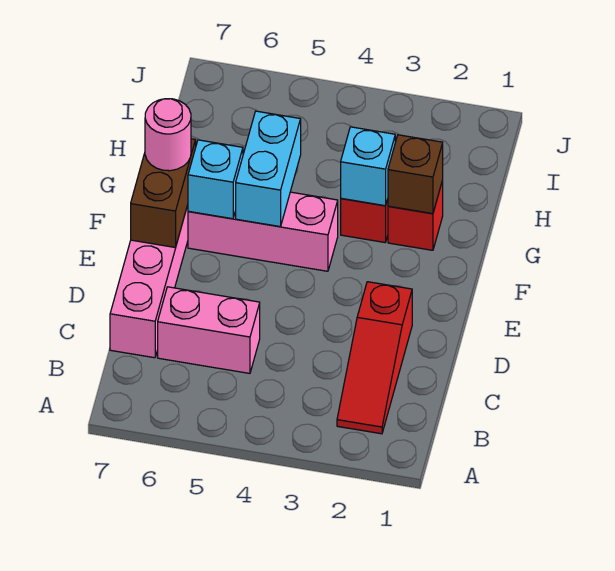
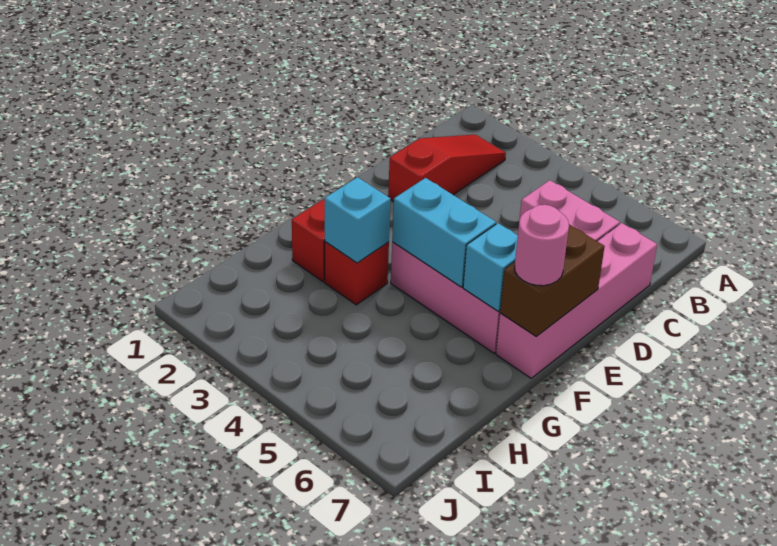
cyan 1x2 brick [236,111,301,226] -> cyan 1x2 brick turned to [392,178,496,287]
brown 1x1 brick [388,135,443,214] -> none

